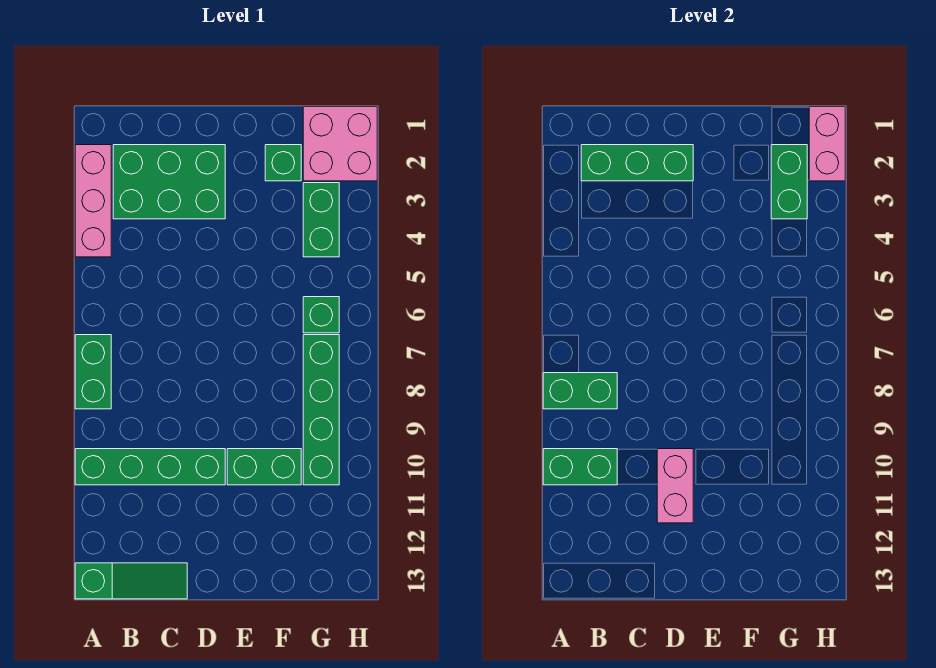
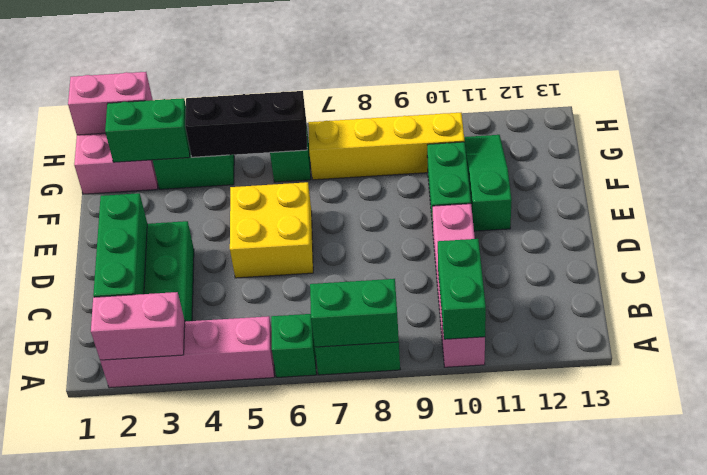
pink 1x3 brick [75,145,111,257] -> pink 1x4 brick [100,316,274,388]
green 1x2 brick [543,373,617,409] -> green 1x2 brick turned to [310,279,399,347]
green 1x4 brick [75,449,225,485] -> pink 1x4 brick [432,204,485,367]
green 1x3 slope [75,563,187,599] -> green 1x3 slope moved to [464,135,512,231]
none -> yellow 2x2 brick [230,182,313,278]
pink 1x2 brick [657,449,693,523] -> pink 1x2 brick moved to [91,292,185,360]
green 1x1 brick [265,145,301,181] -> green 1x1 brick moved to [271,314,316,377]
none -> black 1x3 brick [185,91,307,157]
green 1x4 brick [303,335,339,485] -> yellow 1x4 brick [308,113,465,180]

